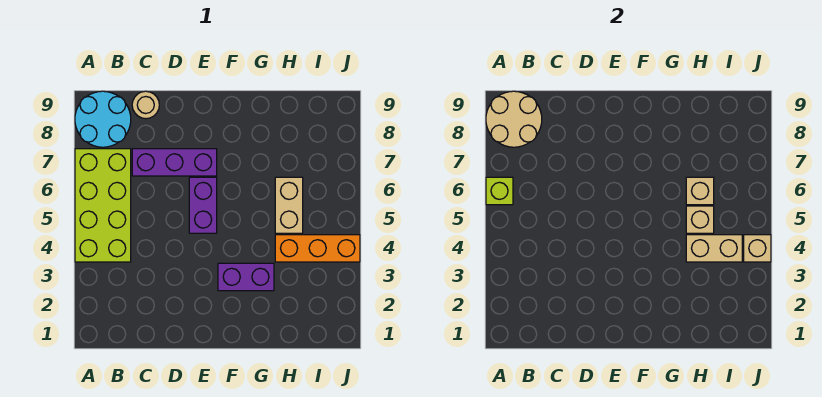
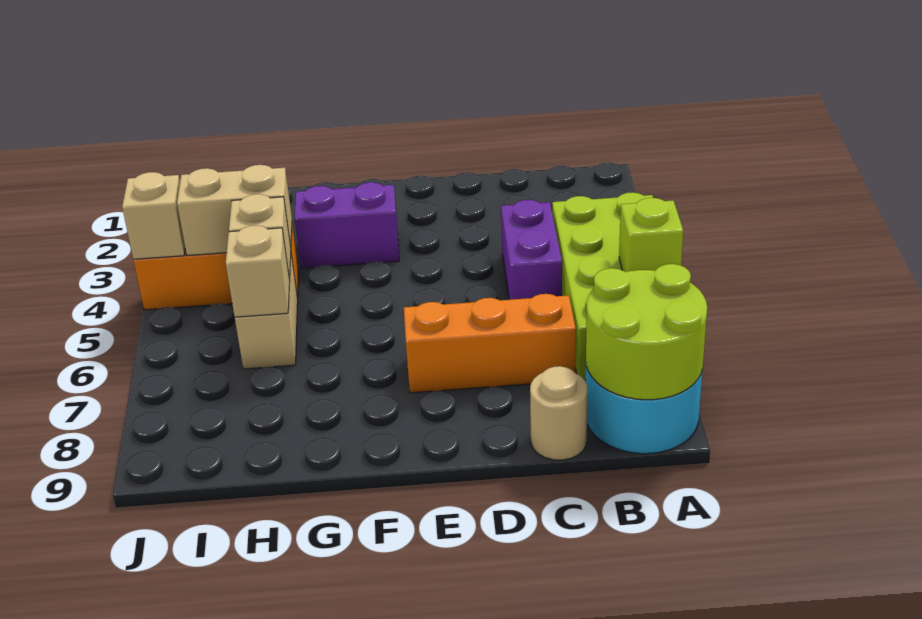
tan 2x2 round brick [486,91,542,147] -> lime 2x2 round brick [586,264,707,400]
purple 1x3 brick [132,149,217,176] -> orange 1x3 brick [404,294,576,393]
purple 1x2 brick [189,177,217,233] -> purple 1x2 brick moved to [501,200,562,300]

